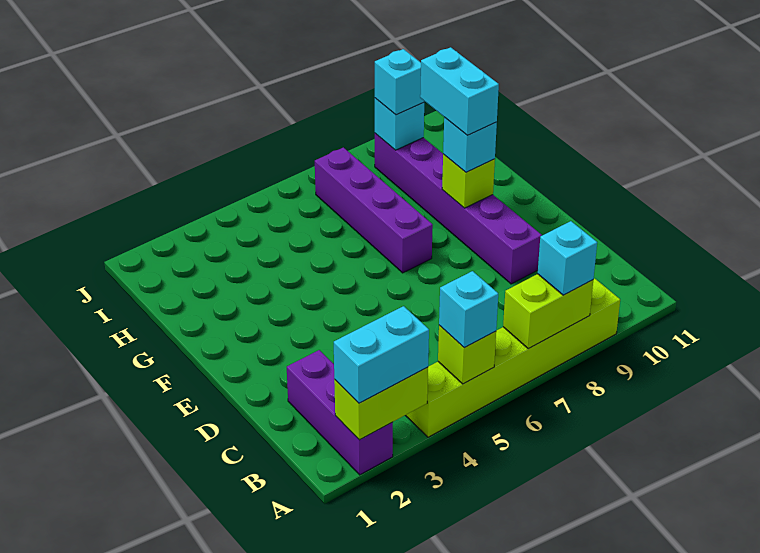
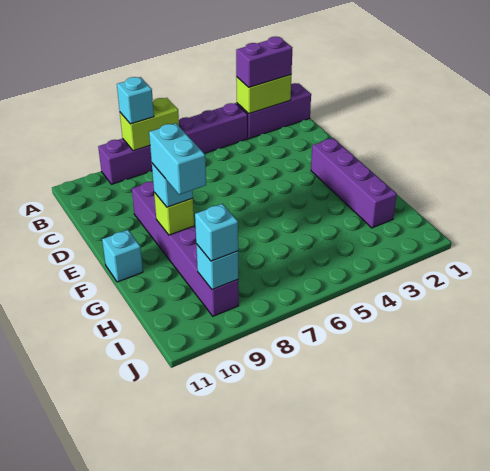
purple 1x3 brick [287,350,393,475] -> purple 1x3 brick turned to [237,83,311,139]
cyan 1x2 brick [334,306,429,403] -> purple 1x2 brick [236,37,292,87]
lime 1x6 brick [405,279,620,437] -> purple 1x6 brick [98,103,248,184]
lime 1x1 brick [438,325,496,384] -> none
cyan 1x1 brick [439,271,498,348] -> cyan 1x1 brick moved to [102,230,143,282]
purple 1x4 brick [315,147,433,273] -> purple 1x4 brick moved to [311,138,397,228]

